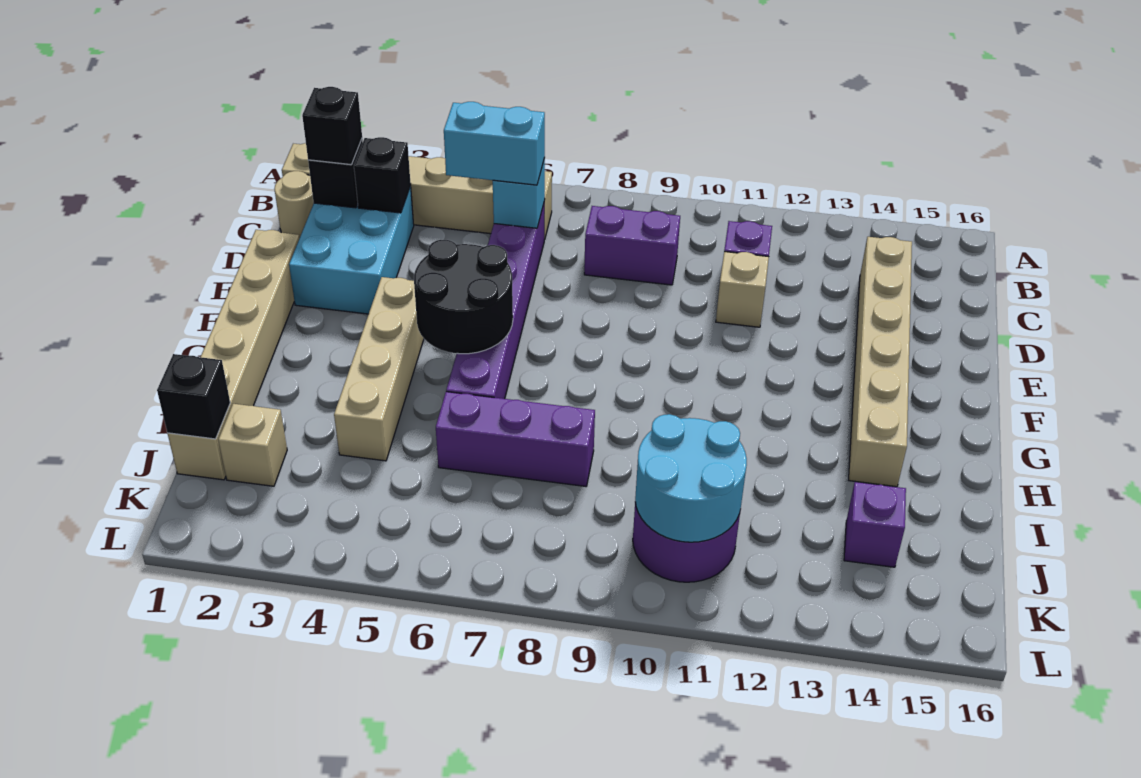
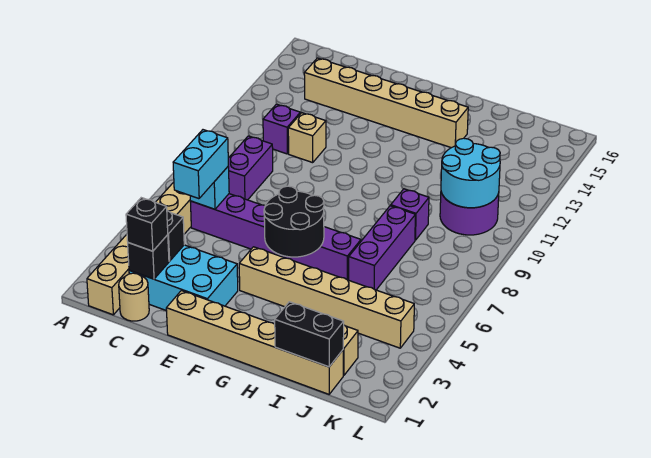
tan 1x4 brick [334,277,424,461] -> tan 1x6 brick [239,247,414,348]
black 1x1 brick [157,354,230,439] -> black 1x2 brick [275,302,344,367]
purple 1x1 brick [844,482,906,567] -> purple 1x1 brick moved to [391,189,429,240]

